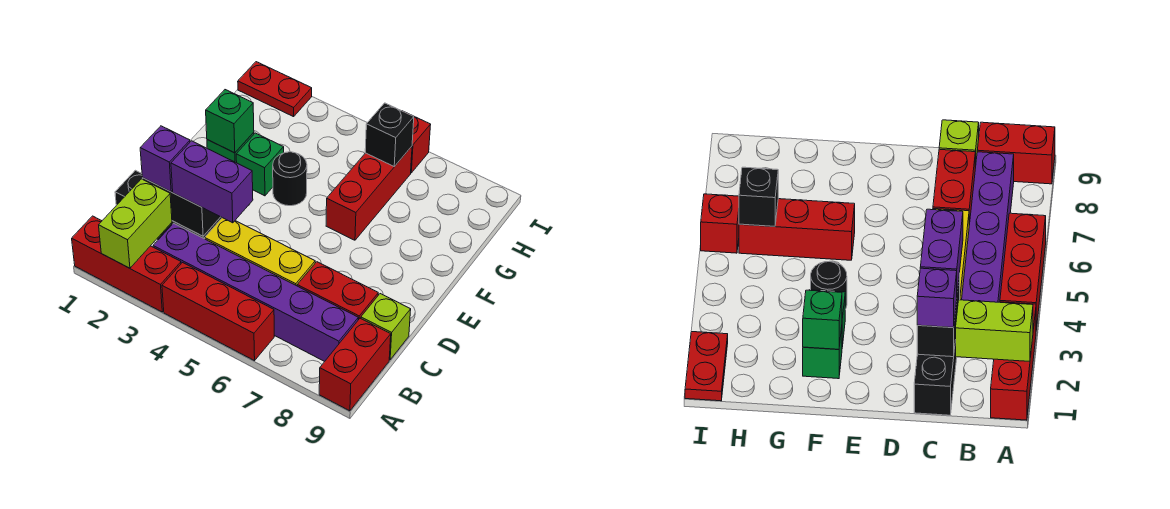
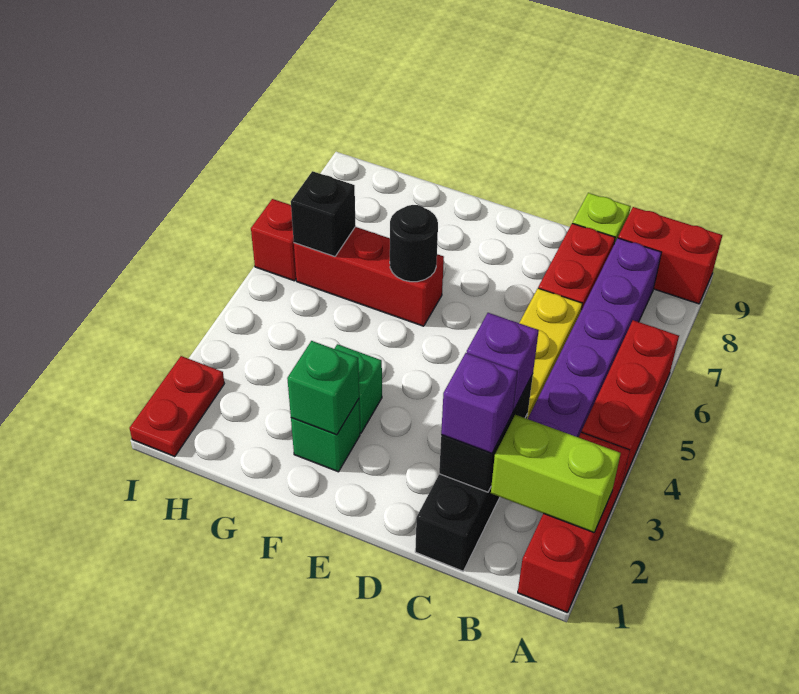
purple 1x2 brick [171,141,253,223] -> purple 1x1 brick [467,313,539,411]
black 1x1 round brick [273,152,307,206] -> black 1x1 round brick moved to [390,205,438,282]

